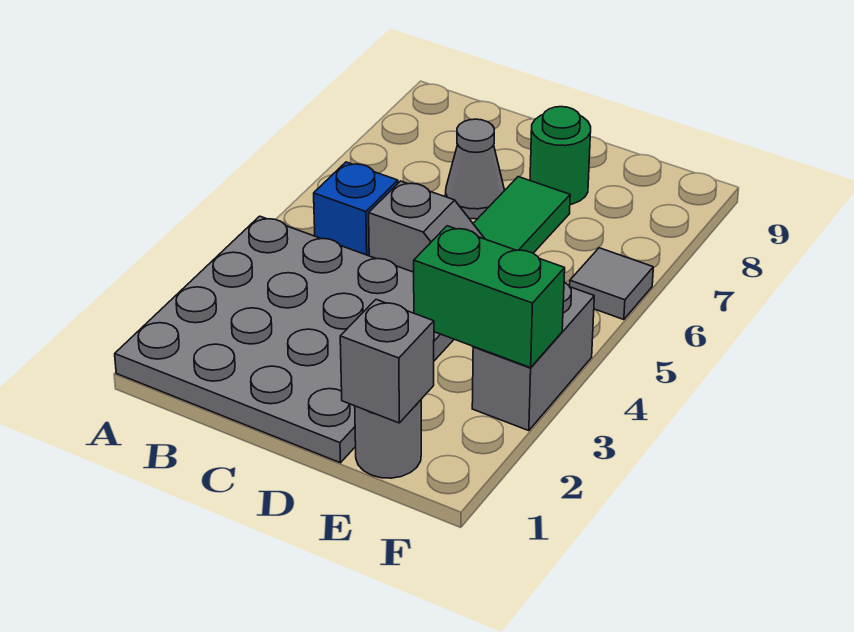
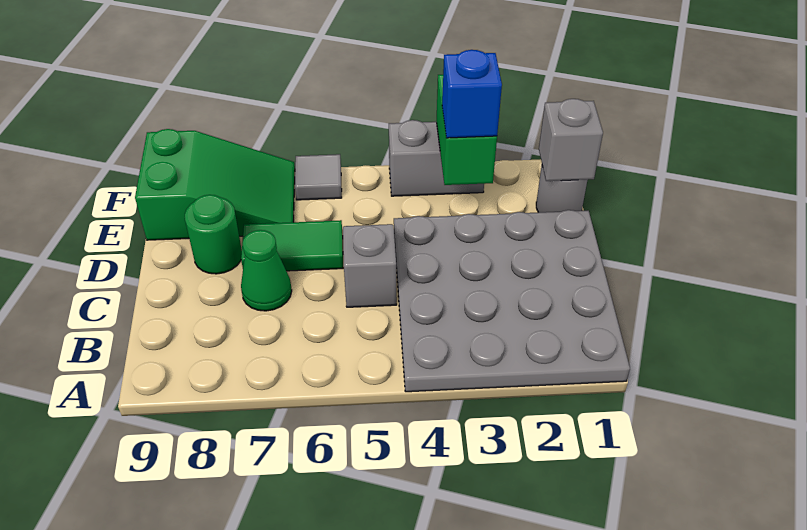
blue 1x1 brick [314,162,398,256] -> blue 1x1 brick moved to [442,50,502,138]
grey 1x1 cone [445,119,504,219] -> green 1x1 cone [241,230,292,311]
none -> green 2x3 slope [135,129,295,240]

